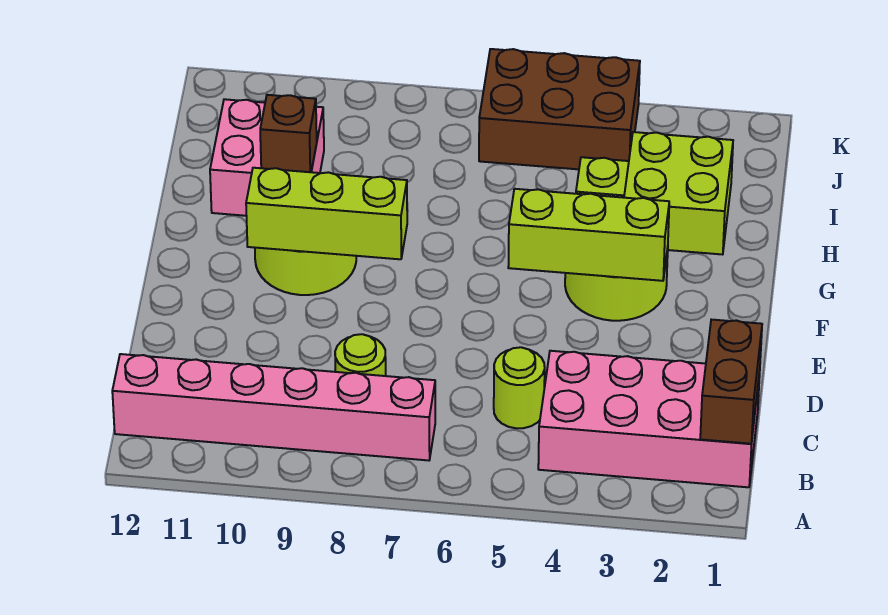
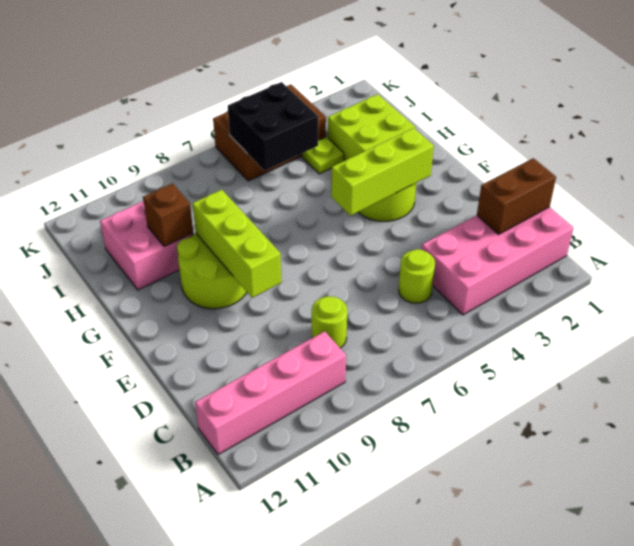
brown 1x2 brick [700,320,762,444] -> brown 1x2 brick turned to [477,158,556,234]
pink 1x6 brick [112,354,435,460] -> pink 1x4 brick [195,331,346,455]
lime 1x3 brick [246,168,407,259] -> lime 1x3 brick turned to [192,190,282,298]
none -> black 2x2 brick [228,82,318,171]

